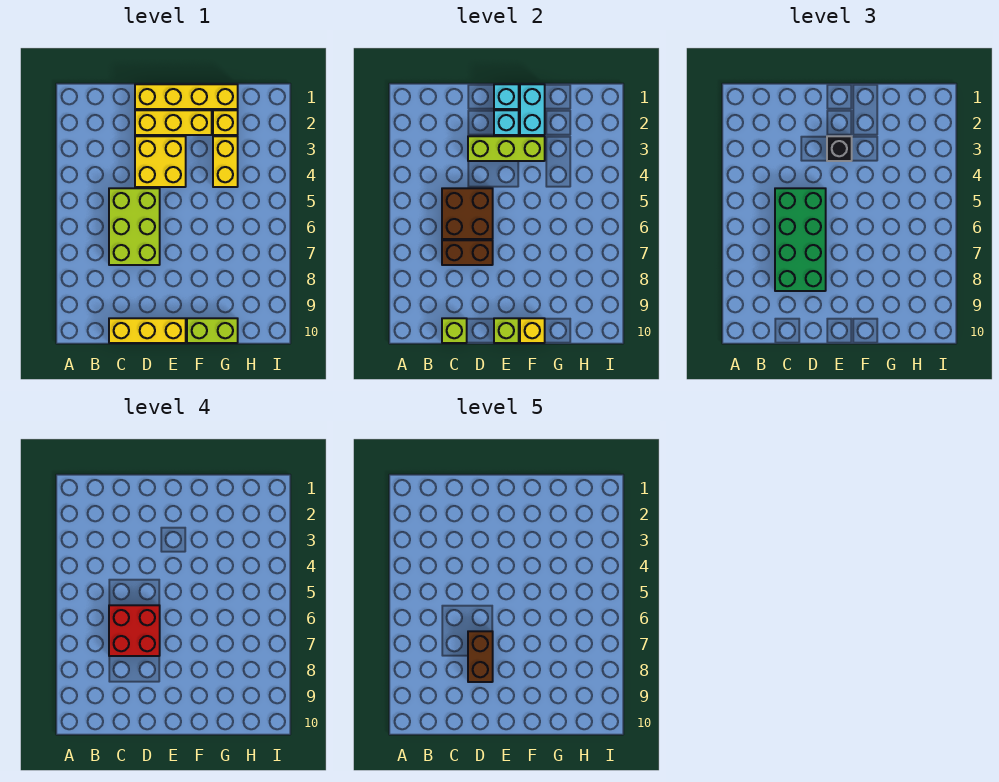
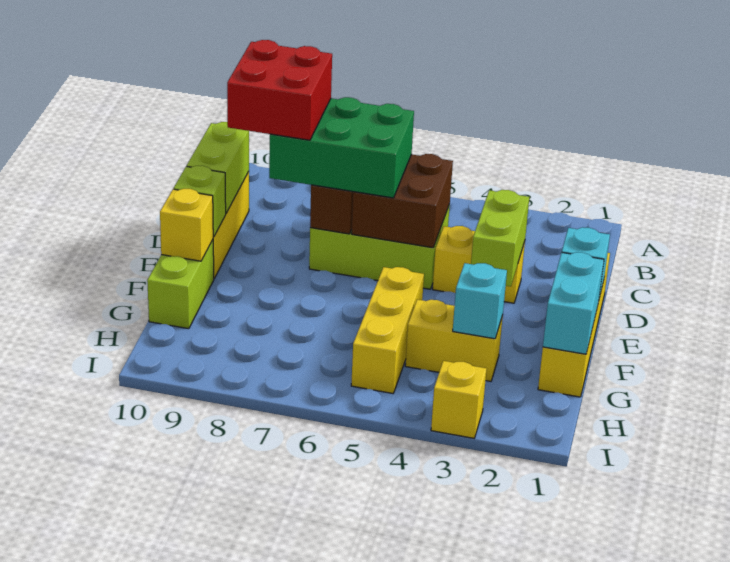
green 2x4 brick [775,188,826,291] -> green 2x3 brick [269,97,414,198]
red 2x2 brick [109,605,160,656] -> red 2x2 brick moved to [227,40,332,140]
lime 1x1 brick [442,318,467,343] -> lime 1x2 brick [187,122,249,213]
yellow 1x3 brick [135,110,212,135] -> yellow 1x3 brick moved to [351,267,424,393]
yellow 2x2 brick [135,136,186,187] -> yellow 1x2 brick [433,226,525,303]
lime 1x3 brick [468,136,545,161] -> lime 1x2 brick [471,190,529,286]
brown 1x2 brick [468,631,493,682] -> none
cyan 1x1 brick [494,110,519,135] -> cyan 1x1 brick moved to [453,263,507,339]
black 1x1 brick [827,136,852,161] -> none
cyan 1x2 brick [520,84,545,135] -> cyan 1x2 brick turned to [543,252,604,354]
yellow 1x1 brick [213,110,238,135] -> yellow 1x1 brick moved to [431,361,486,438]

